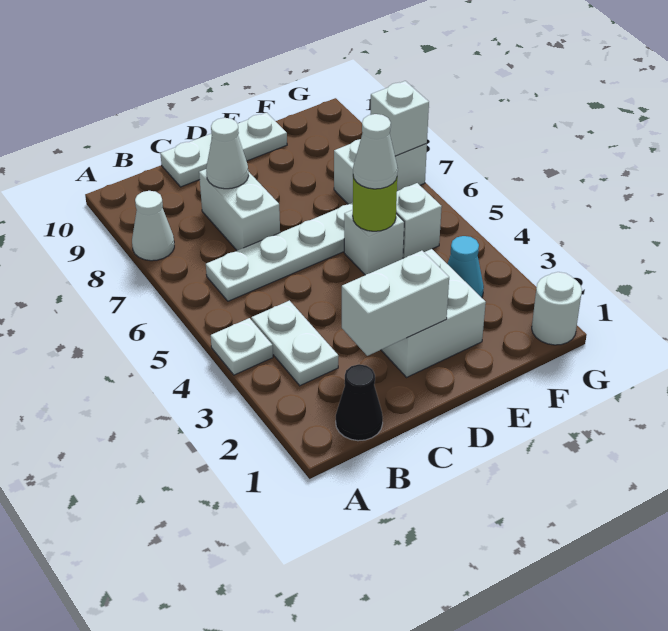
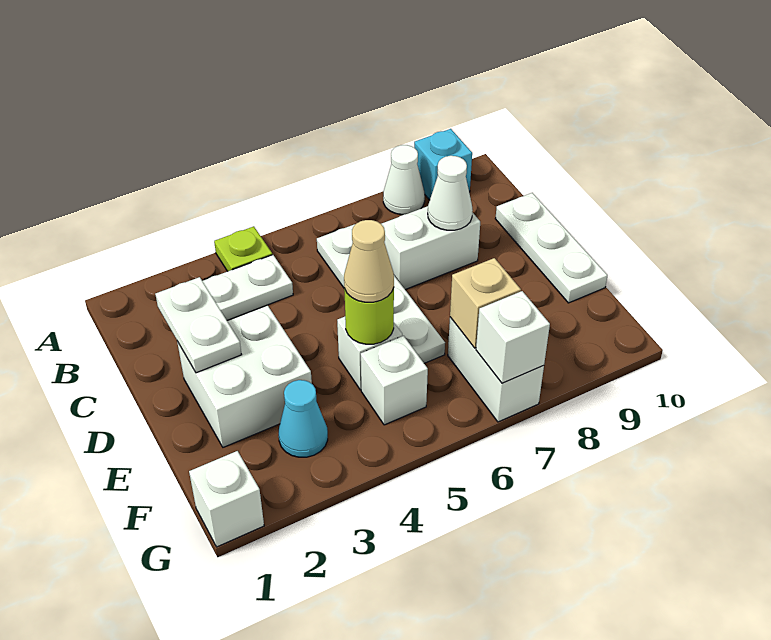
white 1x1 plate [211,318,273,375] -> lime 1x1 plate [214,226,272,271]
none -> cyan 1x1 brick [414,129,472,200]
black 1x1 cone [336,364,383,441] -> none
white 1x2 brick [342,251,449,356] -> white 1x2 plate [155,277,242,373]
white 1x1 cone [353,114,398,189] -> tan 1x1 cone [344,220,394,302]
none -> tan 1x1 brick [450,258,521,348]
white 1x1 round brick [532,272,582,345] -> white 1x1 brick [189,451,264,547]

